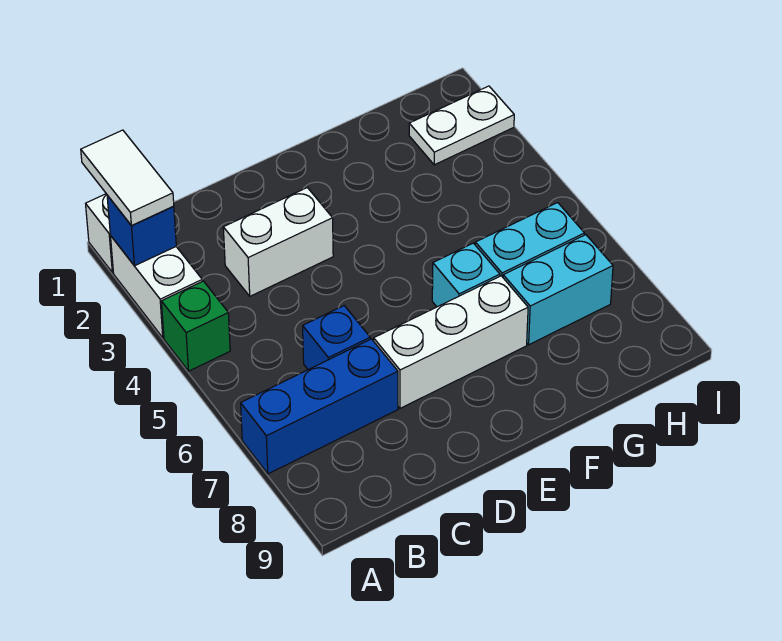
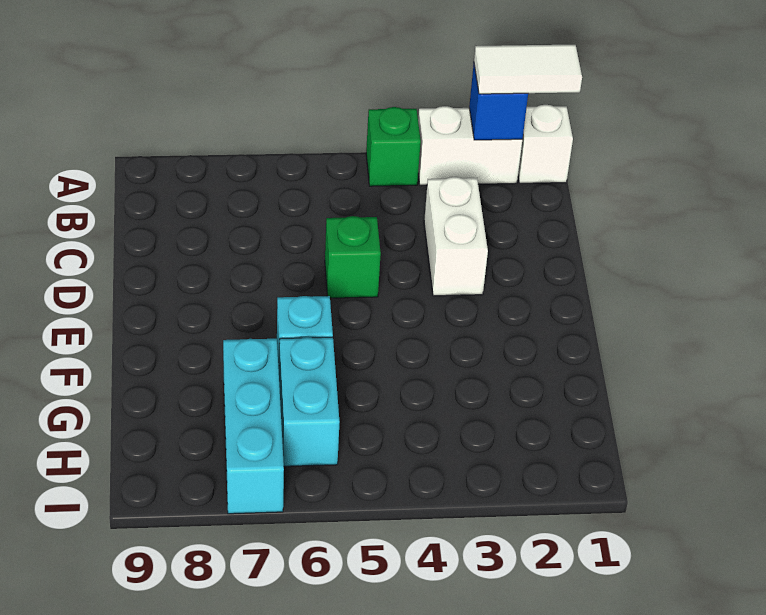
blue 1x3 brick [241,339,398,474] -> none
blue 1x1 brick [303,306,370,370] -> none
none -> green 1x1 brick [325,216,381,298]
white 1x3 brick [374,276,528,408] -> none
cyan 1x2 brick [503,235,613,345] -> cyan 1x3 brick [223,339,284,514]
white 1x2 plate [409,86,514,165] -> none

